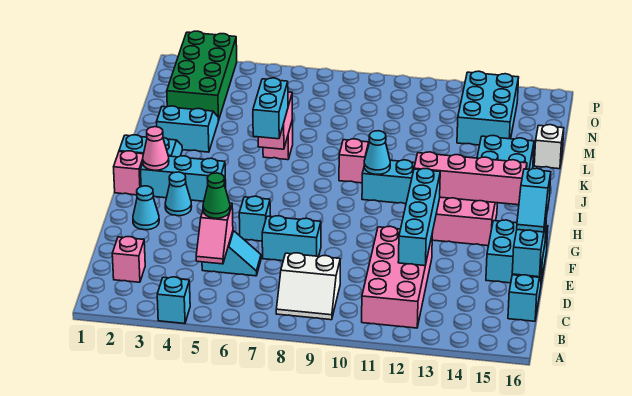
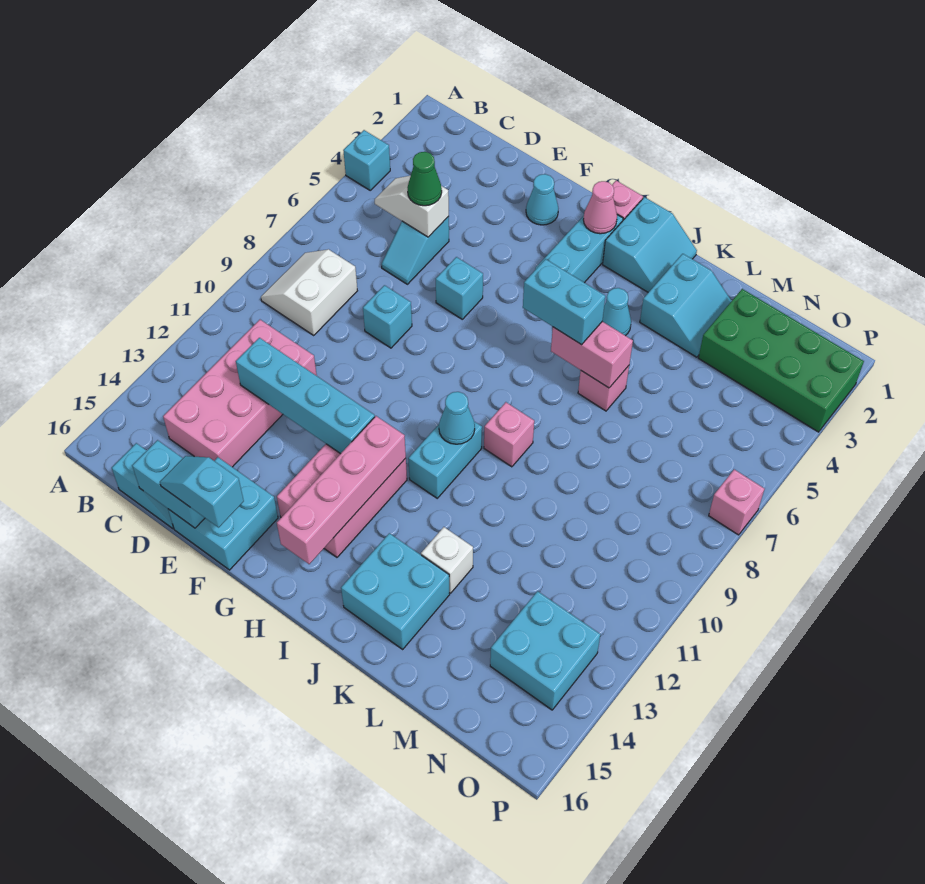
pink 2x4 brick [362,226,432,328] -> pink 2x4 brick turned to [163,320,317,467]
pink 1x1 brick [112,237,145,282] -> pink 1x1 brick moved to [709,469,765,535]
pink 1x2 slope [196,203,233,264] -> white 1x2 slope [375,176,449,237]
cyan 1x2 brick [262,216,321,261] -> cyan 1x1 brick [363,285,412,348]
cyan 1x1 cone [165,172,192,216] -> cyan 1x1 cone moved to [602,288,631,336]
white 1x1 brick [534,125,564,169] -> white 1x1 brick moved to [421,527,473,593]
cyan 2x3 brick [457,71,519,145] -> cyan 2x2 brick [490,591,600,710]

